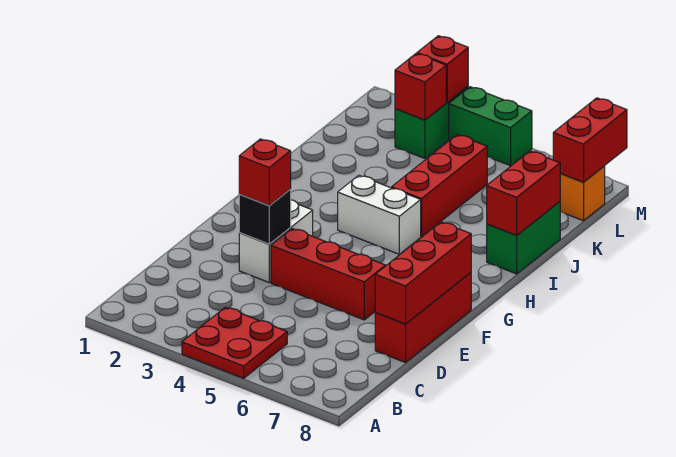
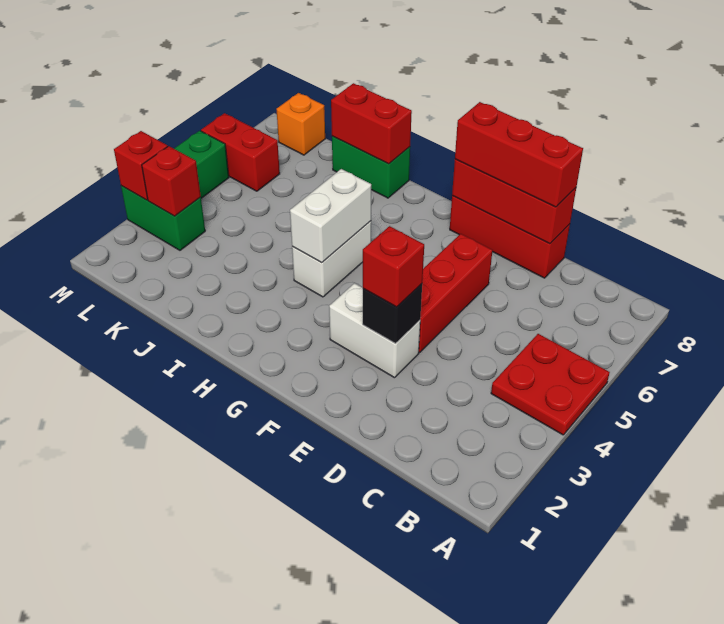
none -> white 1x2 brick [290,169,371,263]
red 1x3 brick [392,135,487,237] -> red 1x3 brick moved to [455,102,583,207]
red 1x2 brick [553,98,627,182] -> red 1x2 brick moved to [201,113,280,191]

